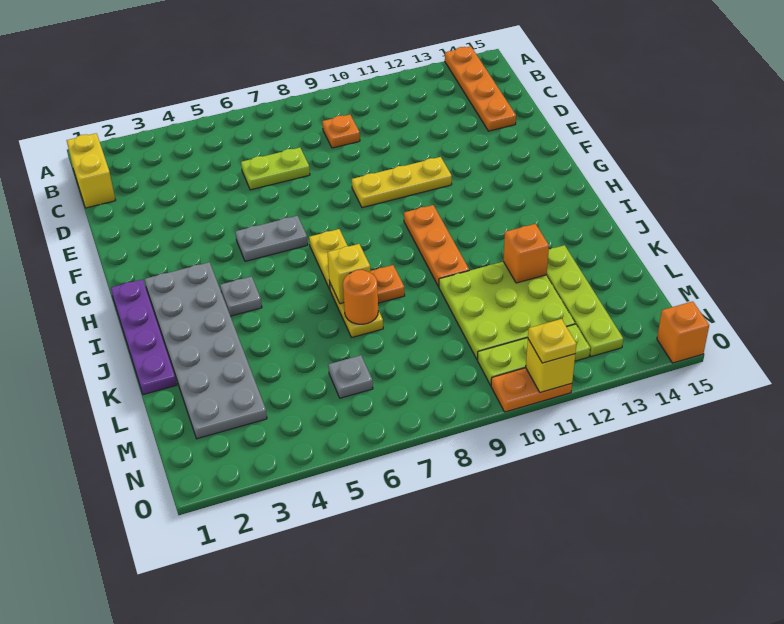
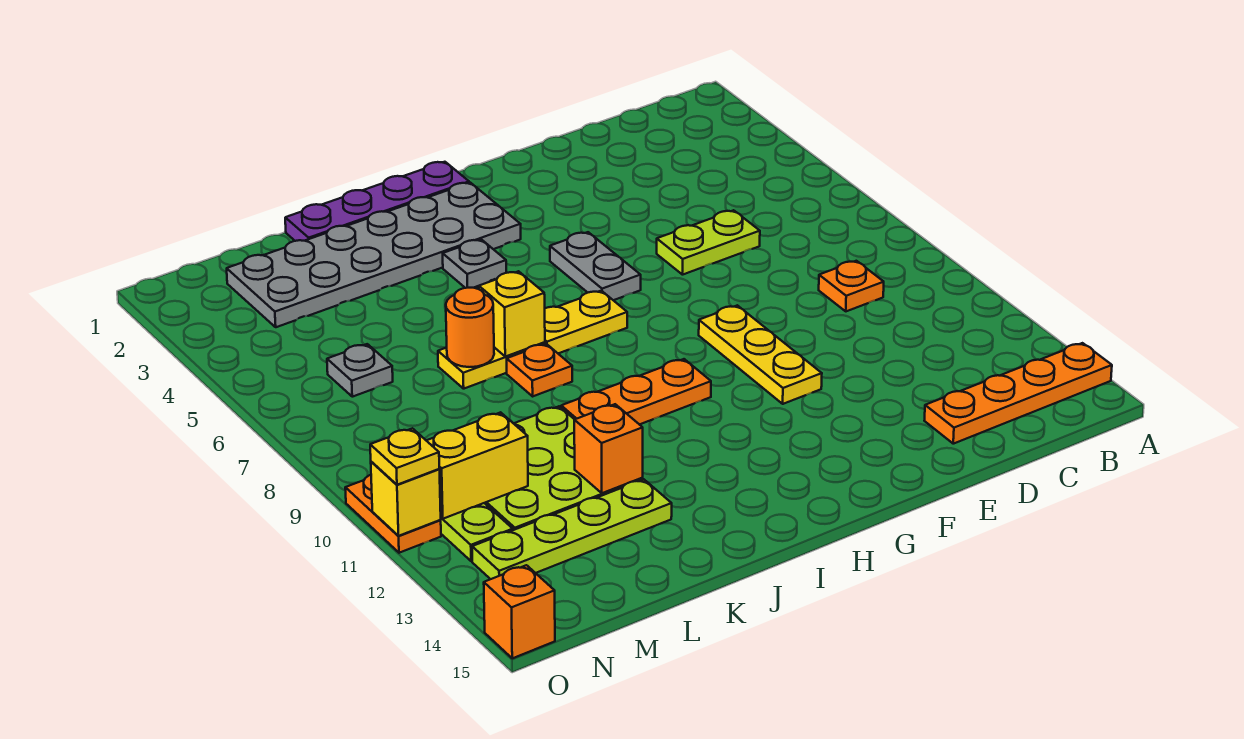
yellow 1x2 brick [67,133,116,208] -> yellow 1x2 brick moved to [426,412,528,519]
lime 1x2 plate [241,148,310,190] -> lime 1x2 plate turned to [657,210,760,275]

